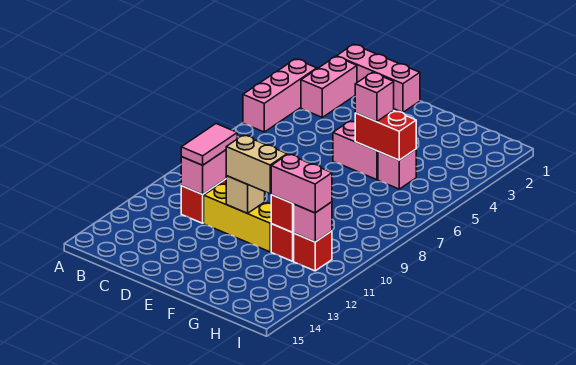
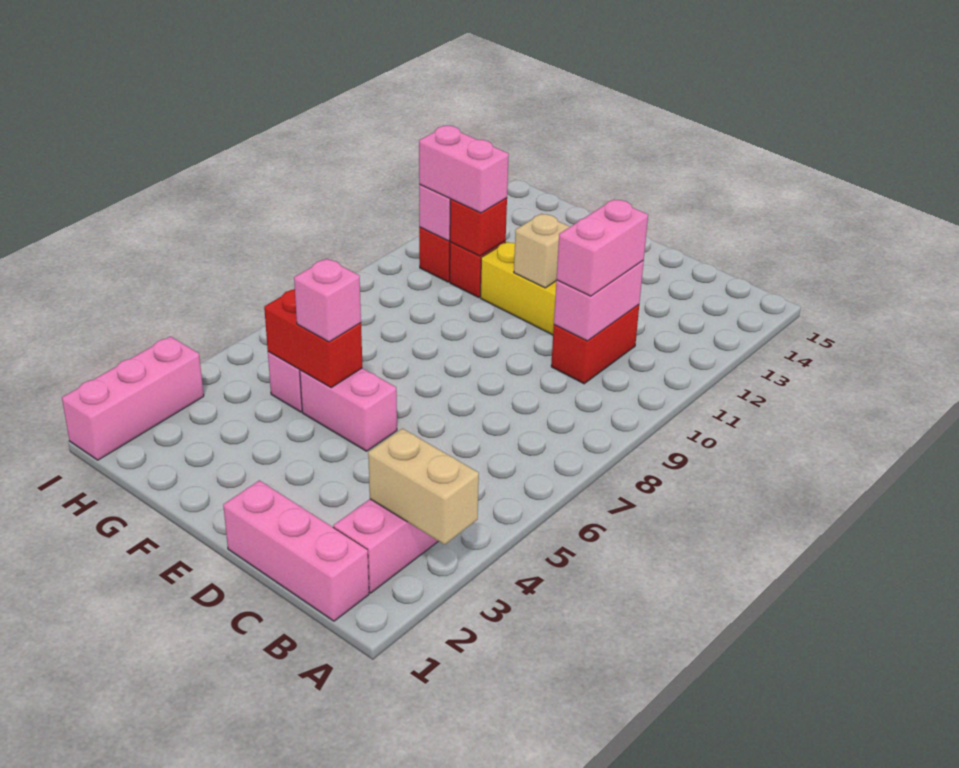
pink 1x3 brick [243,59,317,132] -> pink 1x3 brick moved to [62,336,204,460]
pink 1x2 tile [181,124,237,165] -> pink 1x2 brick [556,199,648,296]
tan 1x2 brick [226,135,287,194] -> tan 1x2 brick moved to [368,429,479,545]

